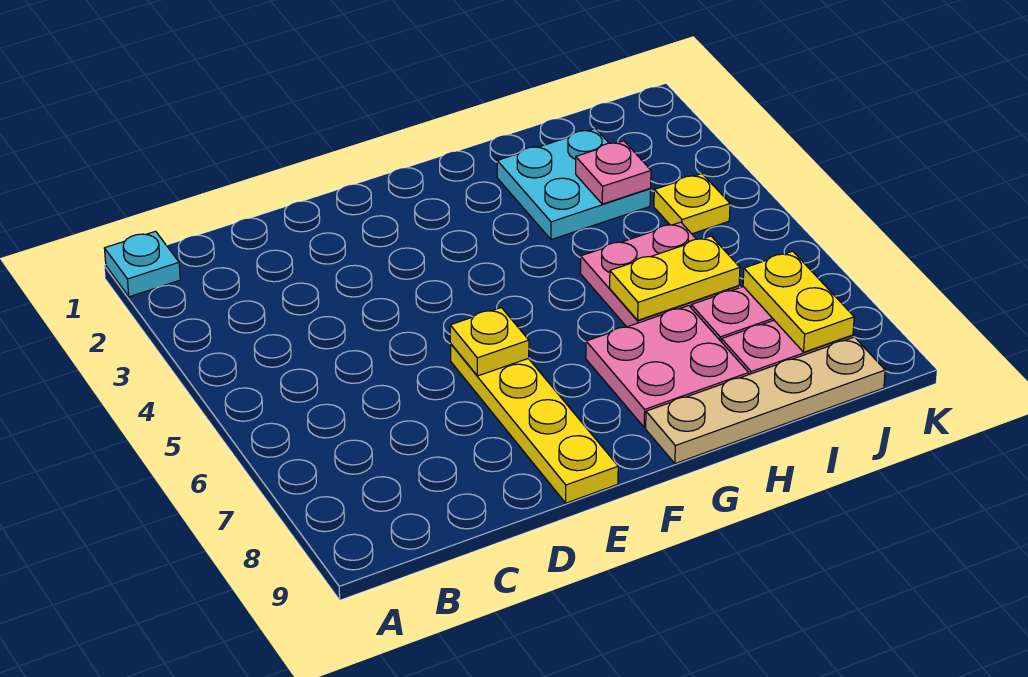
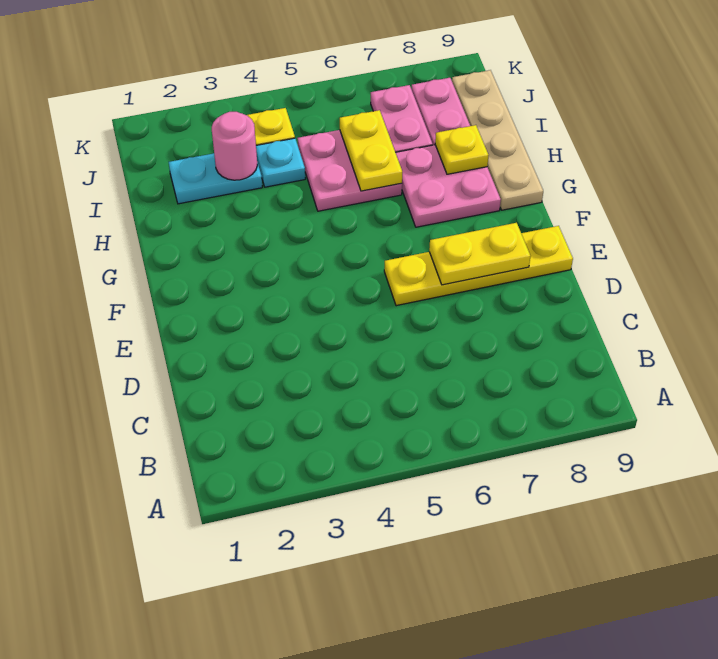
cyan 1x1 plate [104,231,180,297] -> cyan 1x1 plate moved to [256,138,305,187]
yellow 1x1 plate [450,308,529,376] -> yellow 1x1 plate moved to [435,125,489,174]
cyan 2x2 plate [497,129,651,240] -> cyan 1x2 plate [169,153,262,204]
pink 1x1 plate [576,141,651,204] -> pink 1x1 round brick [212,112,257,180]
yellow 1x2 plate [743,251,854,352] -> yellow 1x2 plate moved to [429,223,530,285]

